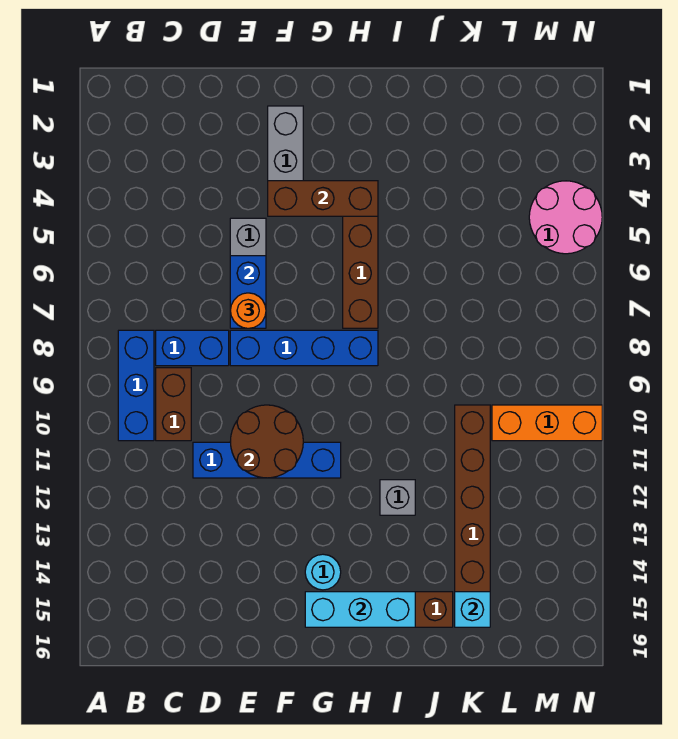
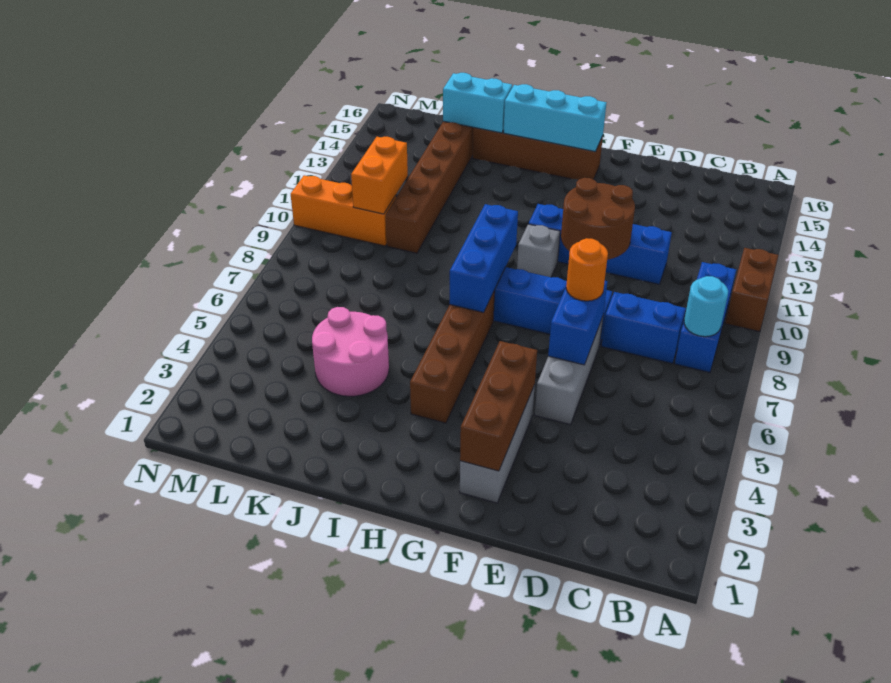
brown 1x2 brick [156,368,191,441] -> brown 1x2 brick moved to [725,248,779,332]
brown 1x3 brick [268,181,378,216] -> brown 1x3 brick turned to [460,341,537,471]
cyan 1x1 round brick [305,554,341,590] -> cyan 1x1 round brick moved to [684,276,728,337]
none -> blue 1x3 brick [450,204,518,312]
grey 1x1 brick [380,480,415,515] -> grey 1x1 brick moved to [517,224,560,277]
cyan 1x1 brick [455,592,490,627] -> cyan 1x2 brick [443,73,512,133]
none -> orange 1x2 brick [351,137,408,214]
pink 2x2 round brick [529,181,602,254] -> pink 2x2 round brick moved to [312,307,389,396]

